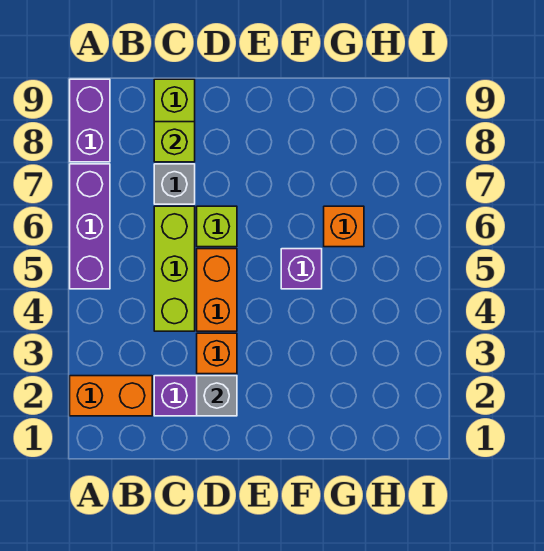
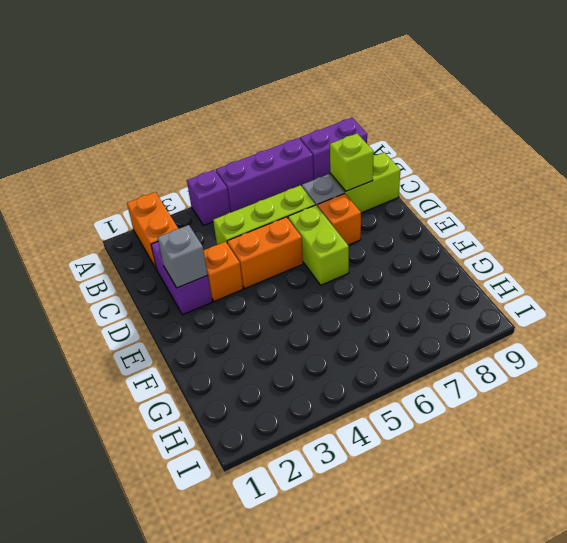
lime 1x1 brick [197,206,237,247] -> lime 1x2 brick [288,205,349,285]
purple 1x1 brick [281,249,322,289] -> purple 1x1 brick moved to [187,170,230,226]
orange 1x1 brick [324,206,364,247] -> orange 1x1 brick moved to [318,193,361,245]

